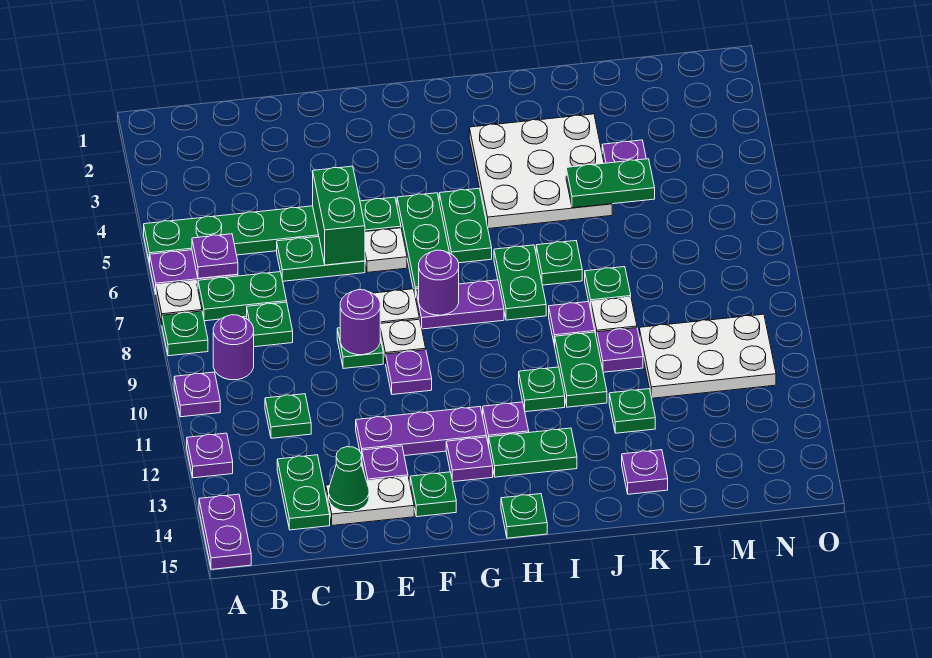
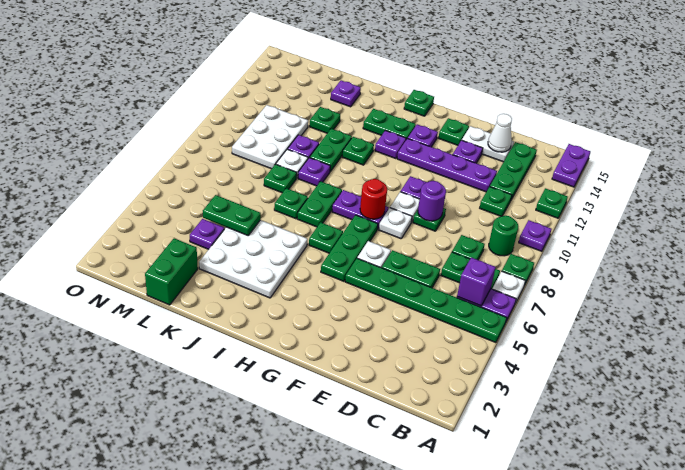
purple 1x1 plate [187,433,233,478] -> green 1x1 plate [536,188,568,218]
purple 1x1 plate [192,234,238,278] -> purple 1x1 brick [457,258,496,306]
purple 1x1 round brick [213,315,254,380] -> green 1x1 round brick [489,216,518,256]
green 1x2 plate [277,455,330,530] -> green 1x3 plate [490,142,537,200]
green 1x1 cone [329,447,369,512] -> white 1x1 cone [488,114,512,152]
green 1x2 brick [313,166,365,265] -> green 1x2 brick moved to [145,238,198,305]
purple 1x3 plate [356,407,486,456] -> purple 1x4 plate [397,138,497,192]
purple 1x1 round brick [419,250,459,315] -> red 1x1 round brick [360,179,387,219]
green 1x2 plate [439,188,492,263] -> green 1x1 plate [309,222,343,253]
white 2x3 plate [639,314,776,398] -> white 2x3 plate turned to [232,105,308,169]

